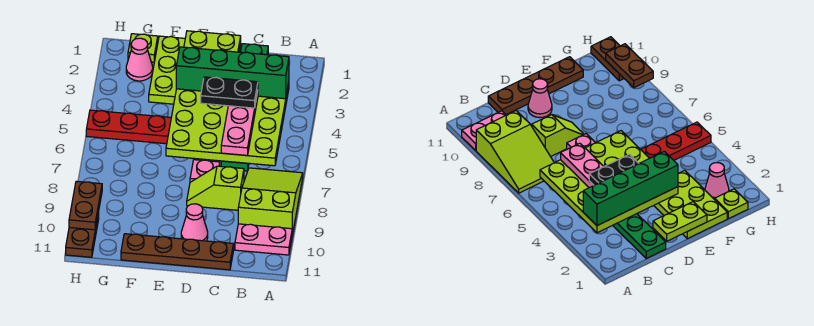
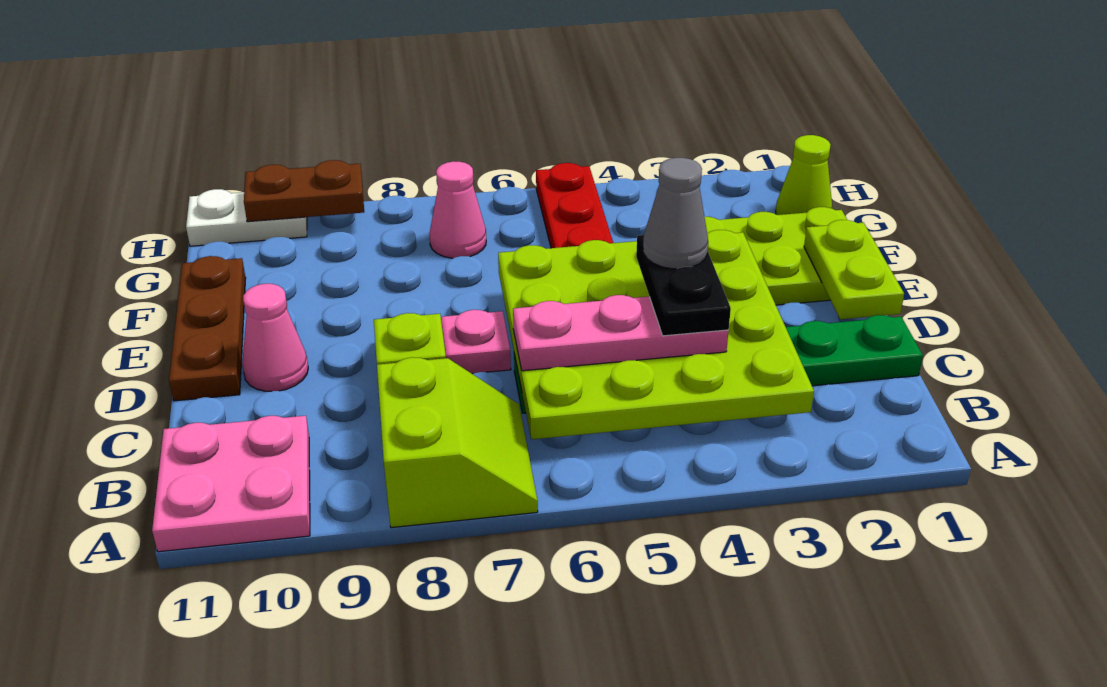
lime 2x3 slope [238,168,303,235] -> lime 2x2 slope [377,357,538,528]
pink 1x2 plate [235,224,292,255] -> pink 2x2 plate [152,416,310,552]
green 1x4 brick [176,47,289,99] -> none
brown 1x4 plate [121,234,234,270] -> brown 1x3 plate [169,256,246,401]
none -> grey 1x1 cone [643,158,708,269]
lime 1x1 plate [128,34,158,62] -> lime 1x1 cone [776,135,832,215]
pink 1x1 cone [126,38,153,81] -> pink 1x1 cone moved to [430,161,486,258]
brown 1x2 plate [66,213,99,257] -> white 1x2 plate [186,189,307,246]

